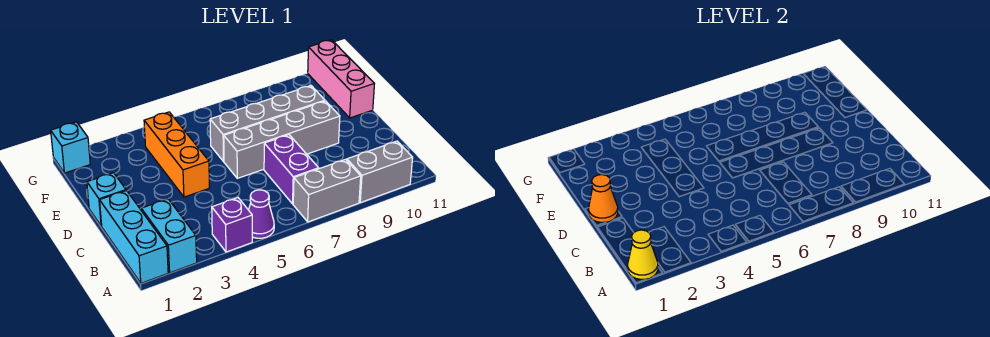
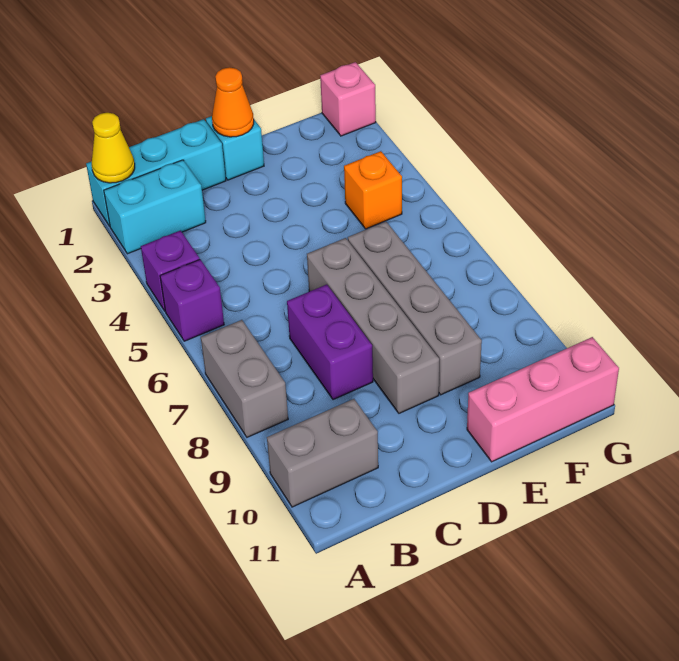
purple 1x1 cone [249,190,274,238] -> purple 1x1 brick [160,259,224,341]
grey 1x2 brick [347,141,413,203] -> grey 1x2 brick turned to [267,399,378,507]
purple 1x2 brick [264,135,319,204] -> purple 1x2 brick turned to [287,284,373,400]
orange 1x3 brick [144,112,209,197] -> orange 1x1 brick [344,151,402,229]
cyan 1x1 brick [51,122,90,173] -> pink 1x1 brick [320,62,376,136]

